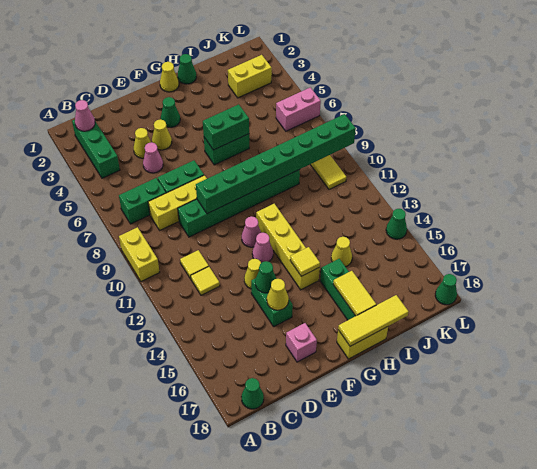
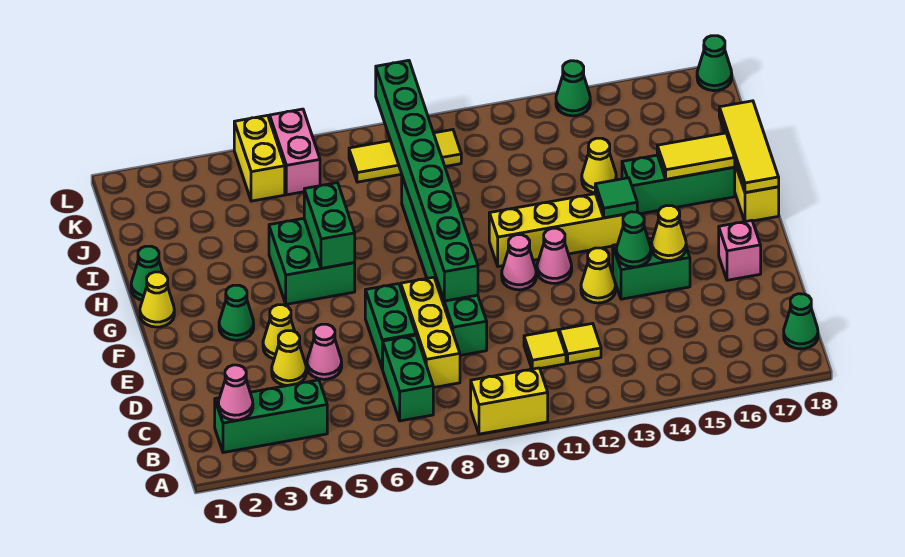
green 1x2 brick [204,134,249,165] -> green 2x2 brick [269,218,355,304]
yellow 1x1 tile [290,247,320,276] -> green 1x1 tile [595,178,637,218]
yellow 1x2 brick [228,55,272,98] -> yellow 1x2 brick moved to [234,115,285,201]

